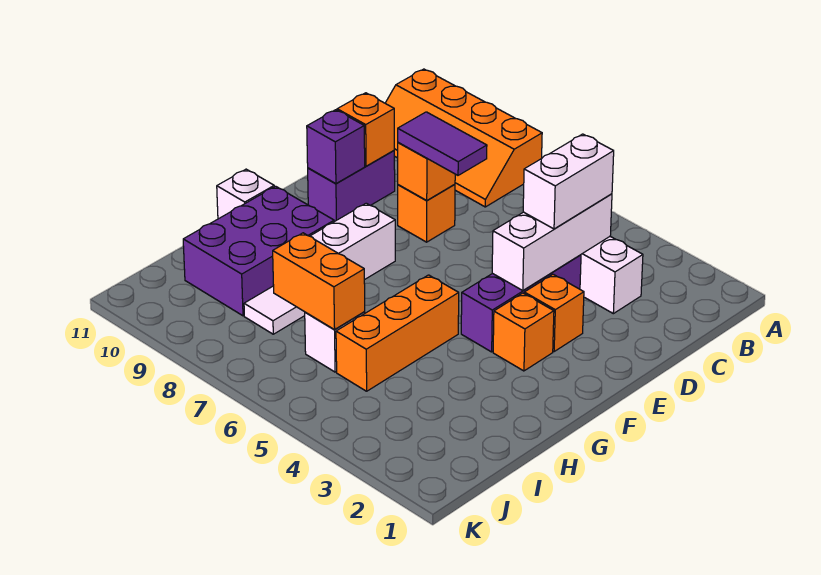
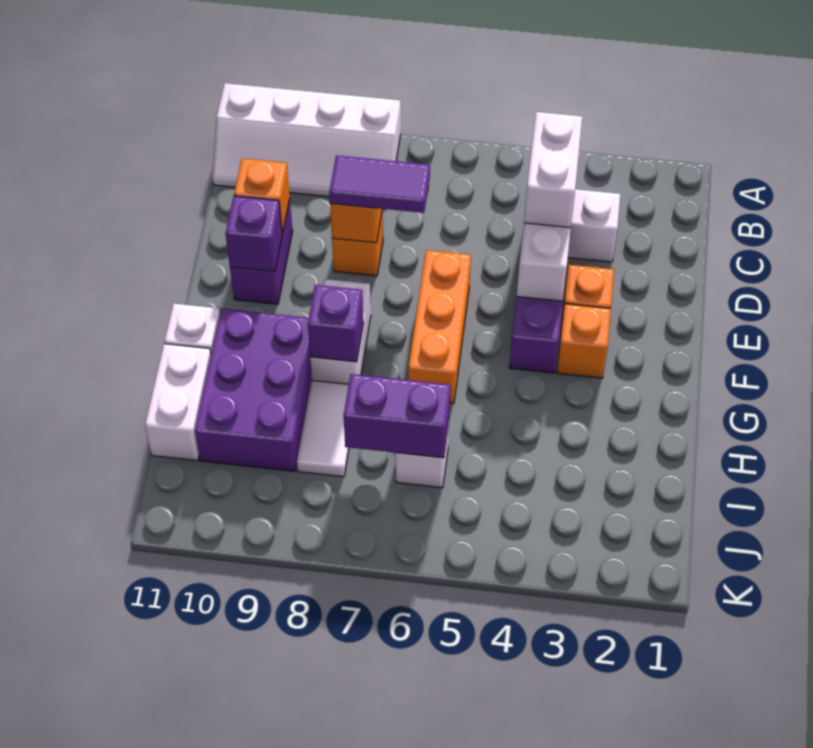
orange 2x4 slope [385,69,542,207] -> white 2x4 slope [212,83,401,197]
orange 1x3 brick [336,275,459,391] -> orange 1x3 brick moved to [408,250,471,403]
none -> purple 1x1 brick [308,285,363,362]
none -> white 1x2 brick [145,344,211,461]
orange 1x2 brick [273,233,365,330] -> purple 1x2 brick [344,374,451,458]

